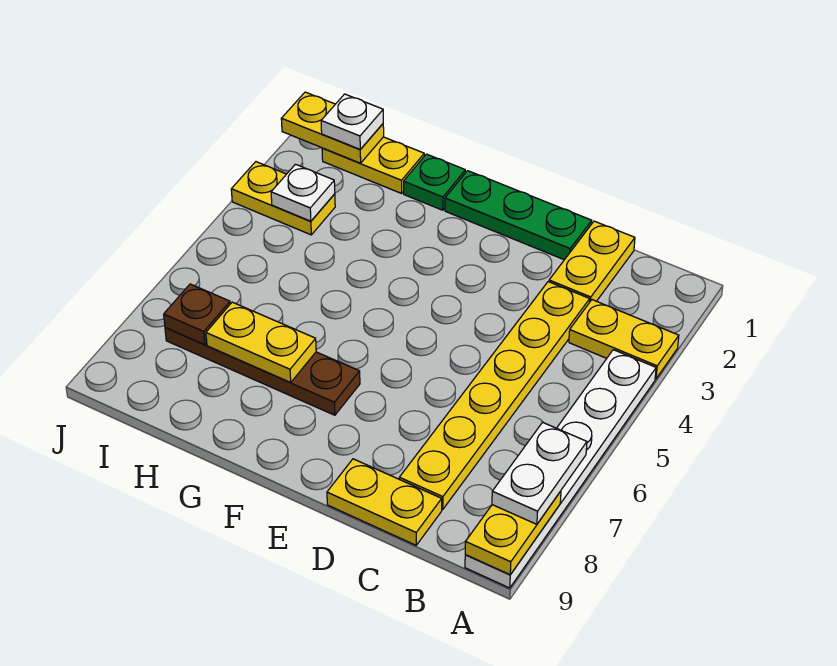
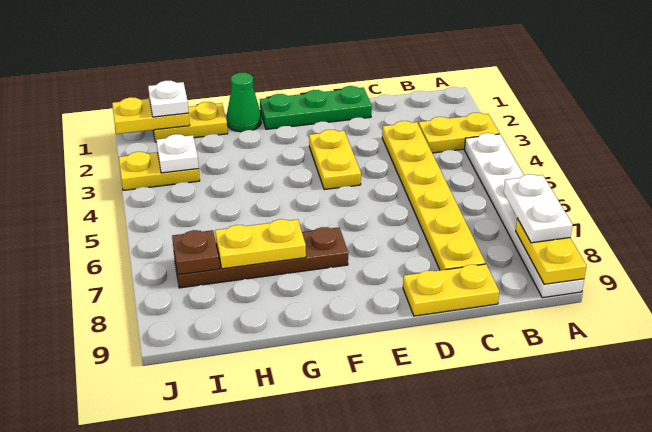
yellow 1x2 plate [549,221,635,301] -> yellow 1x2 plate moved to [309,129,361,190]
green 1x1 plate [404,154,465,210] -> green 1x1 cone [227,73,261,132]

